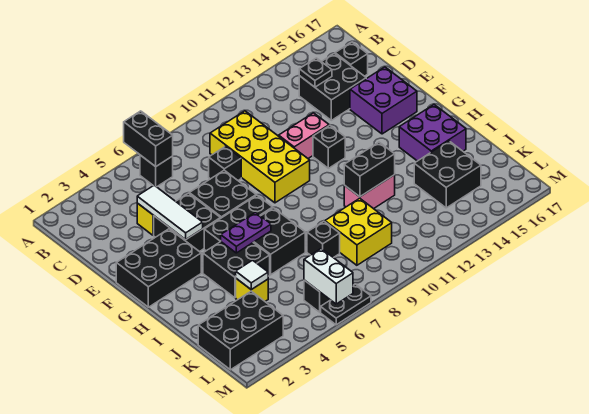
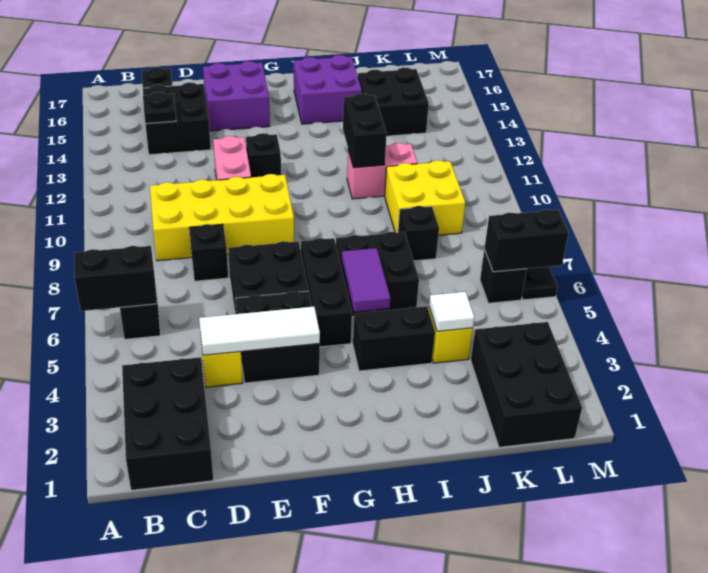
black 2x3 brick [116,229,201,307] -> black 2x3 brick moved to [122,357,213,490]
black 2x2 brick [203,242,270,298] -> black 1x2 brick [353,306,435,371]
purple 1x2 plate [221,212,271,253] -> purple 1x2 tile [342,248,390,312]
pink 1x2 brick [344,175,395,209] -> pink 1x2 brick turned to [347,143,417,199]
white 1x2 brick [304,249,353,304] -> black 1x2 brick [484,209,569,272]

